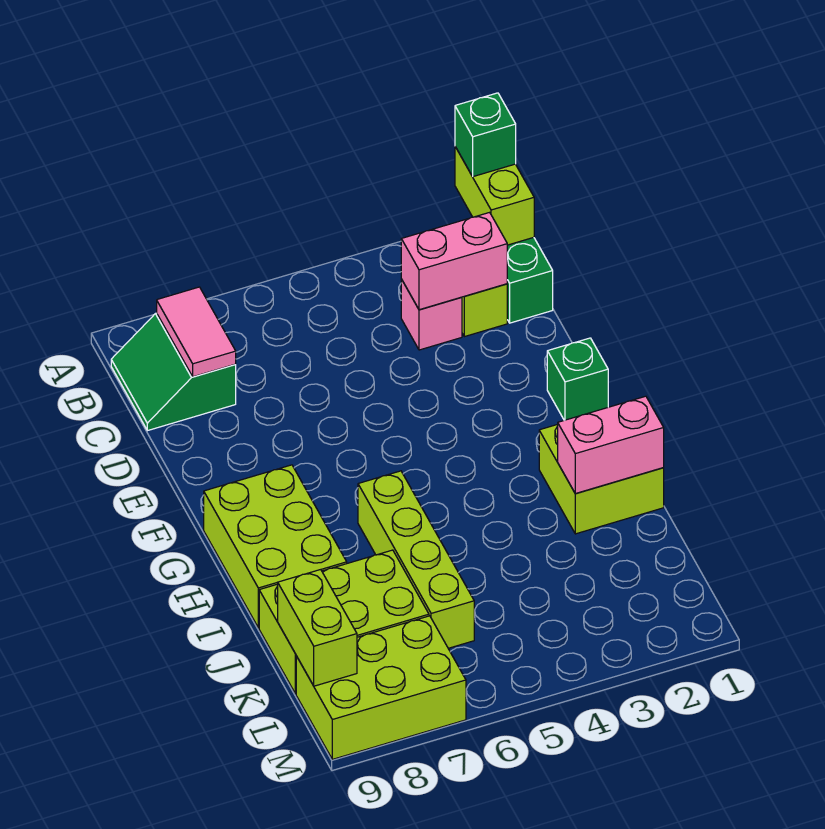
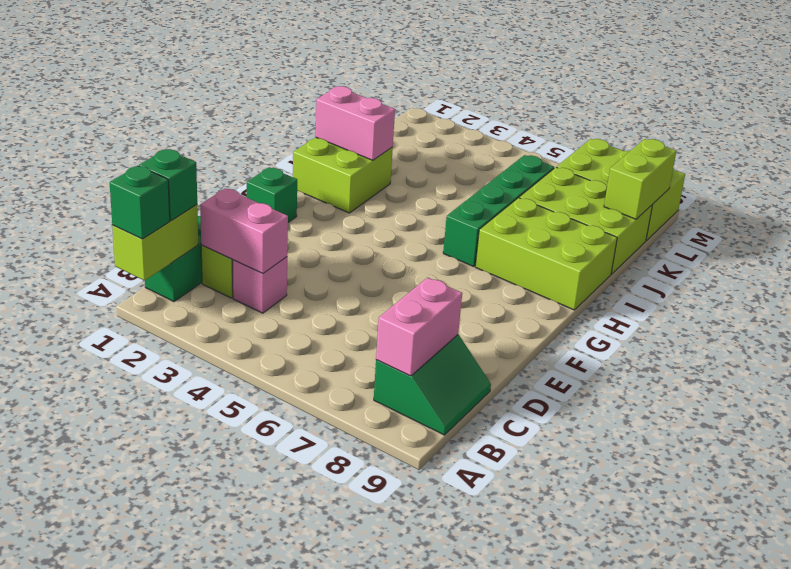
none -> green 1x1 brick [139,149,197,221]
pink 1x2 tile [157,287,236,377] -> pink 1x2 brick [376,278,462,376]
lime 2x3 brick [204,465,347,628] -> lime 2x3 brick turned to [475,198,617,310]
lime 1x4 brick [358,471,474,648] -> green 1x4 brick [443,155,554,267]

